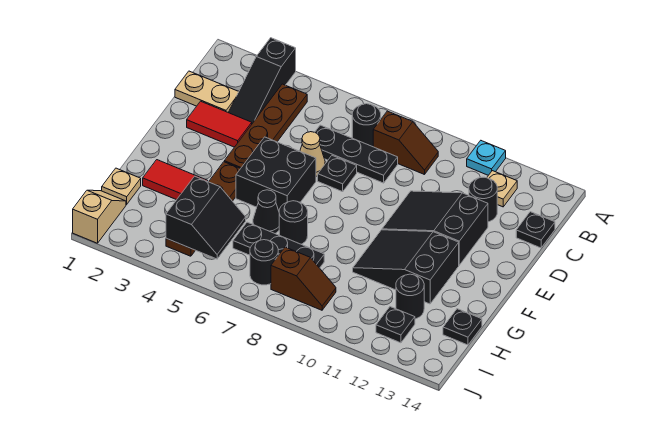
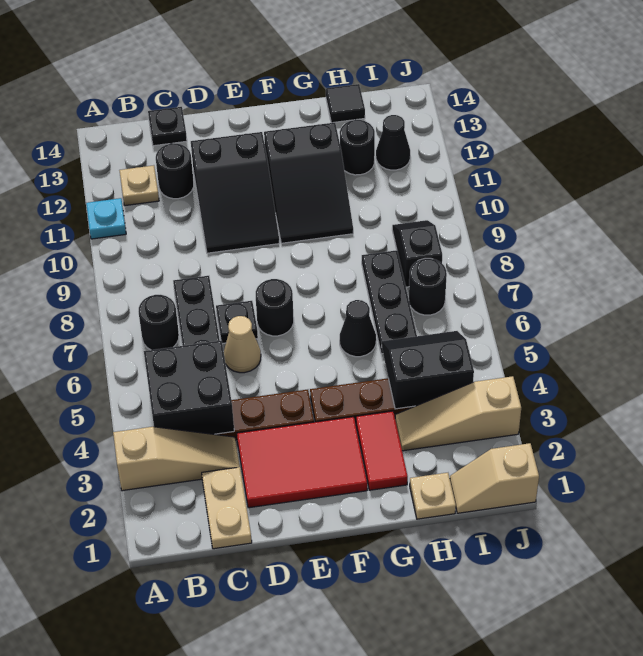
black 1x3 slope [228,38,296,123] -> tan 1x3 slope [113,427,240,491]
brown 1x2 slope [373,111,438,175] -> none
red 1x2 tile [187,101,252,147] -> red 2x3 tile [237,417,367,508]
black 2x2 brick [236,137,316,211] -> black 2x2 brick moved to [144,341,234,434]
black 1x1 round brick [279,201,308,244] -> black 1x1 round brick moved to [256,279,294,336]
none -> tan 1x3 slope [395,376,521,451]
black 1x1 plate [443,309,482,345] -> black 1x1 tile [326,84,365,123]
brown 1x2 slope [271,247,336,310] -> black 1x2 slope [392,220,442,287]
black 1x1 plate [376,307,415,343] -> black 1x1 cone [376,115,410,170]

